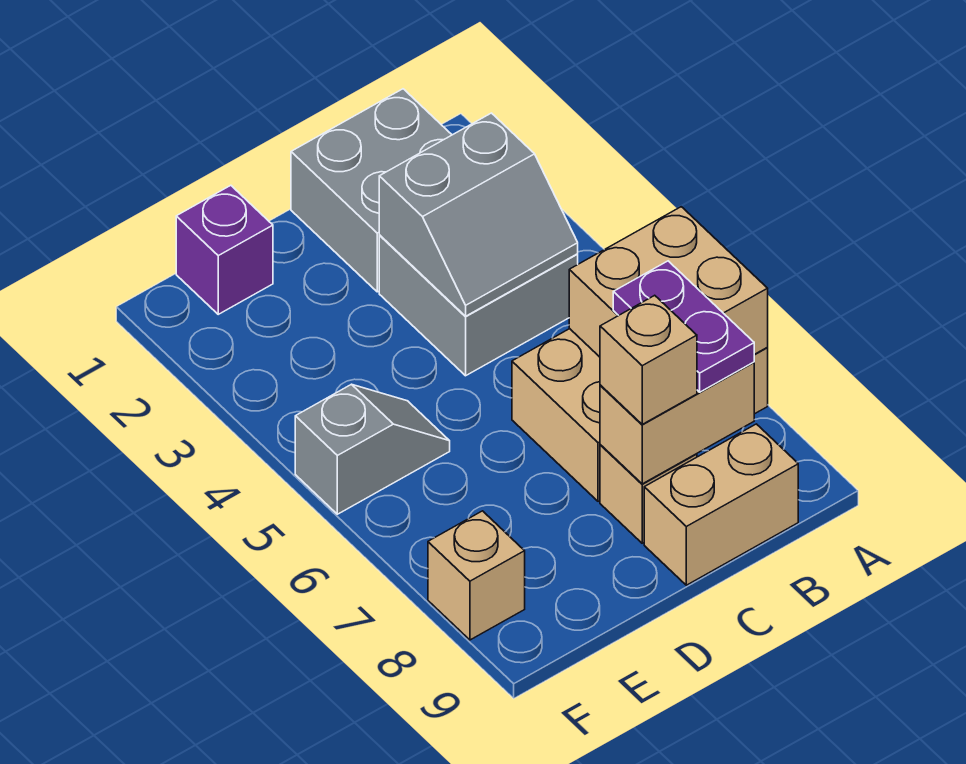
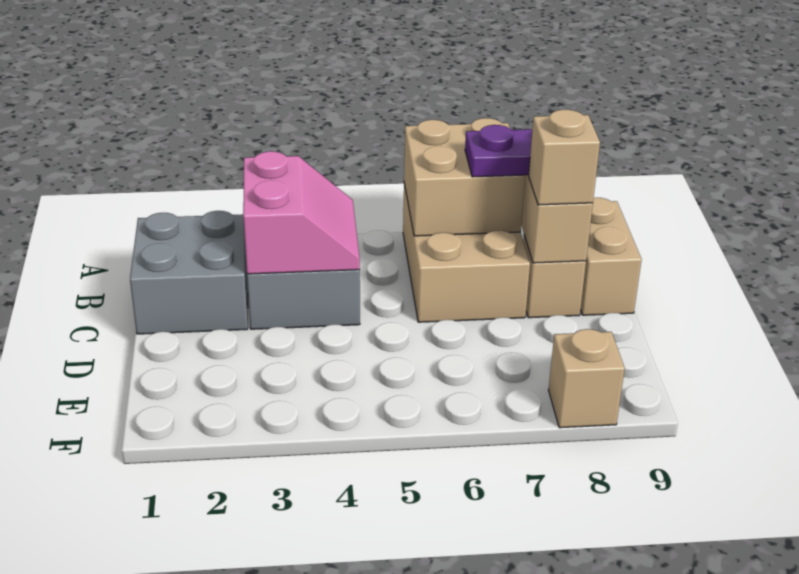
grey 2x2 slope [379,113,578,316] -> pink 2x2 slope [243,151,360,274]
purple 1x1 brick [176,185,273,314] -> none
grey 1x2 slope [295,384,450,514] -> none

